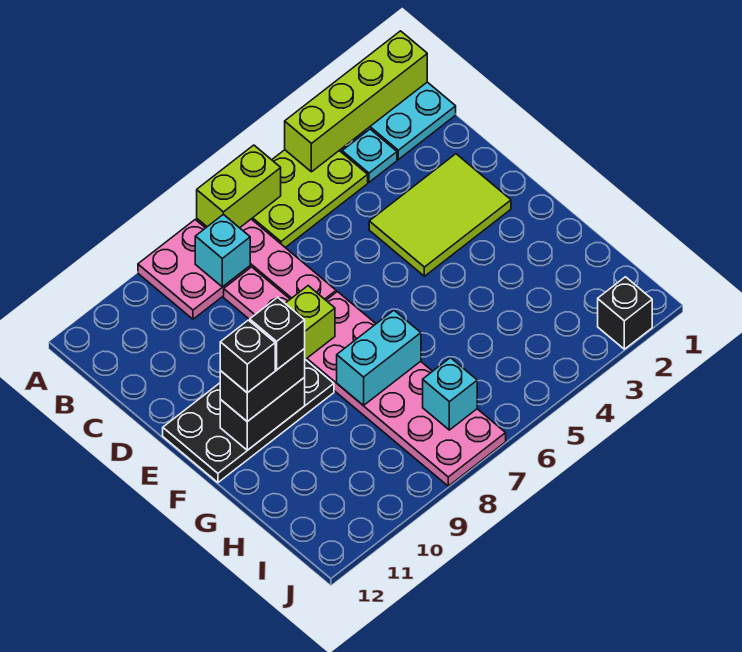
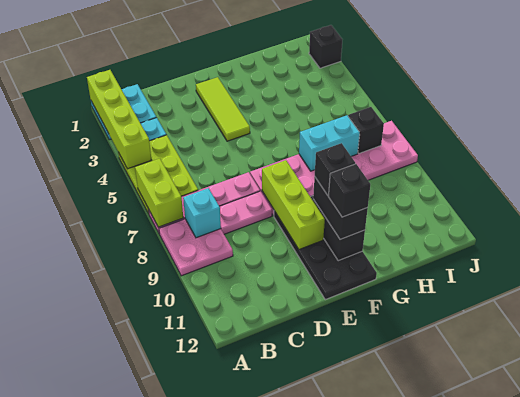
lime 2x3 tile [369,154,511,276] -> lime 1x3 tile [196,77,250,141]
cyan 1x2 brick [337,310,421,405] -> cyan 1x2 brick turned to [299,115,360,171]
cyan 1x1 brick [423,358,477,430] -> black 1x1 brick [348,107,384,153]

